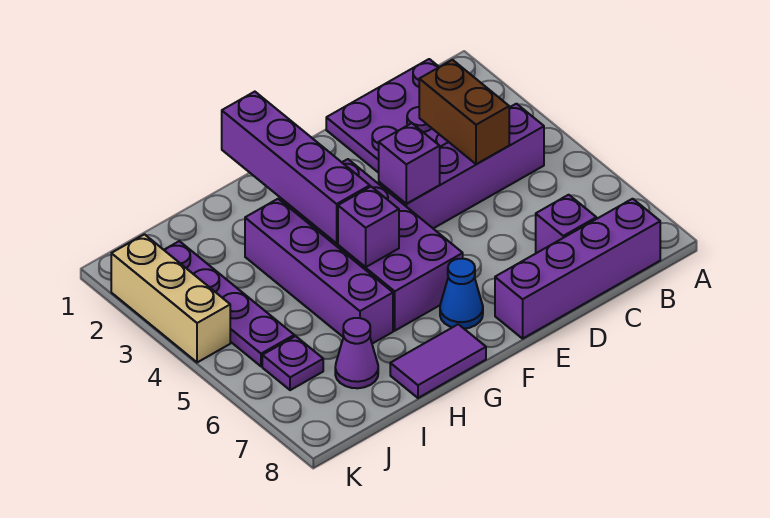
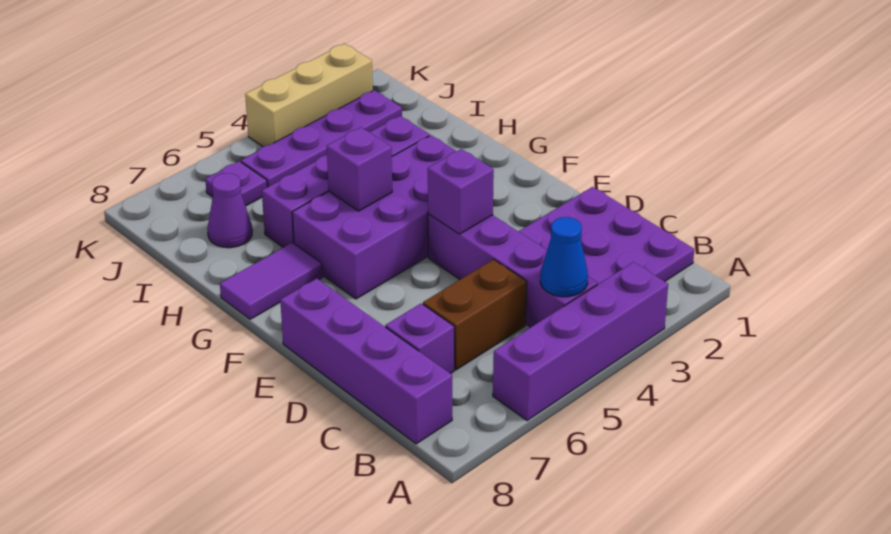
brown 1x2 brick [419,60,509,164] -> brown 1x2 brick moved to [423,259,527,370]
blue 1x1 cone [440,259,483,329] -> blue 1x1 cone moved to [540,217,588,297]
purple 1x4 brick [222,92,370,243] -> purple 1x4 brick moved to [493,262,668,421]
purple 1x2 tile [390,324,486,398] -> purple 1x2 tile turned to [220,243,323,319]

